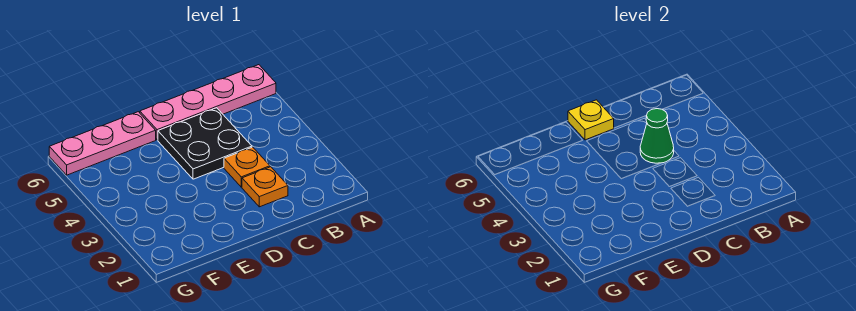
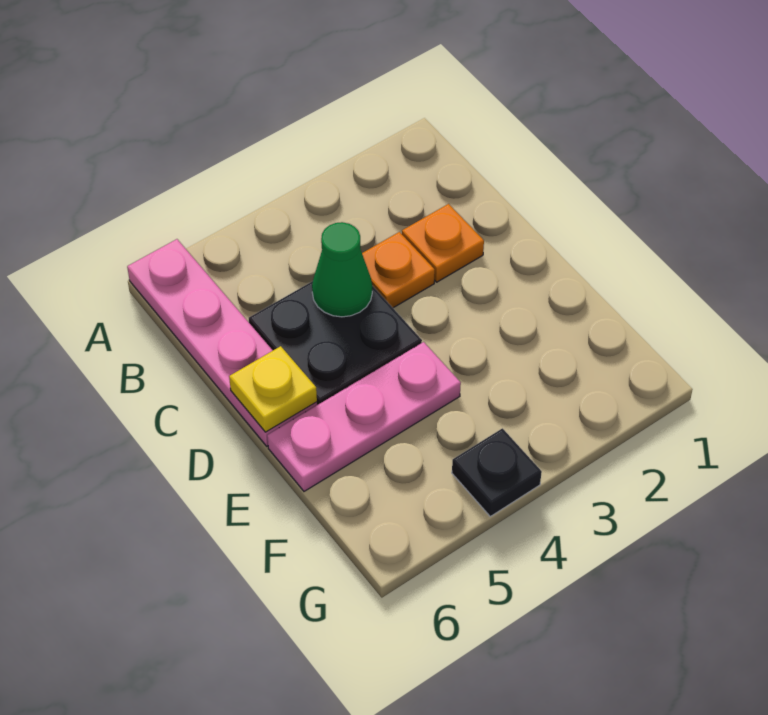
pink 1x3 plate [49,112,156,175] -> pink 1x3 plate turned to [267,342,461,491]
none -> black 1x1 plate [452,428,542,516]

